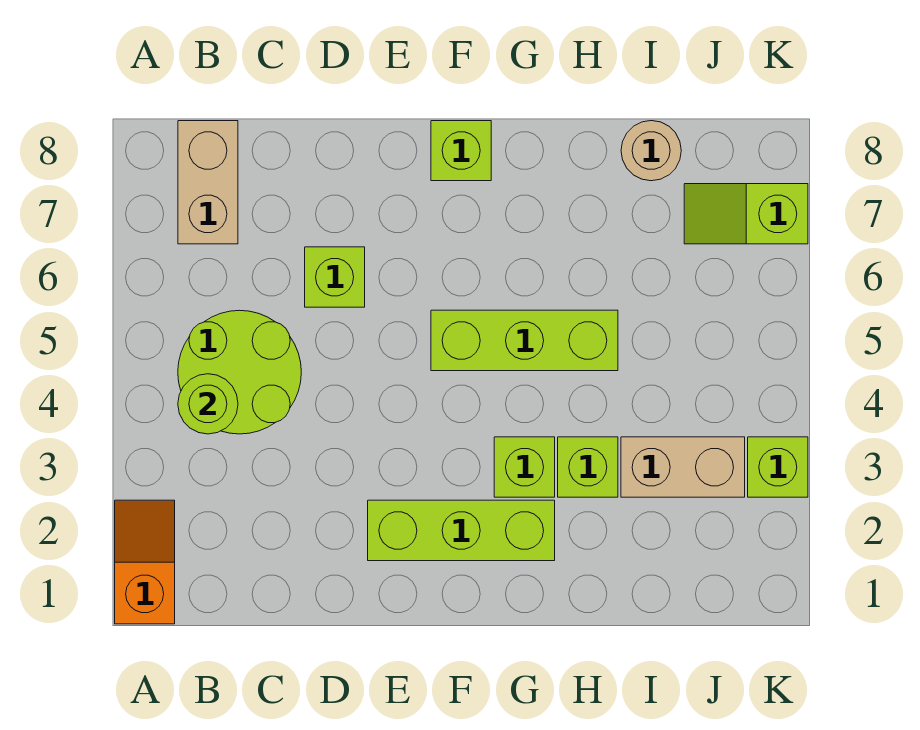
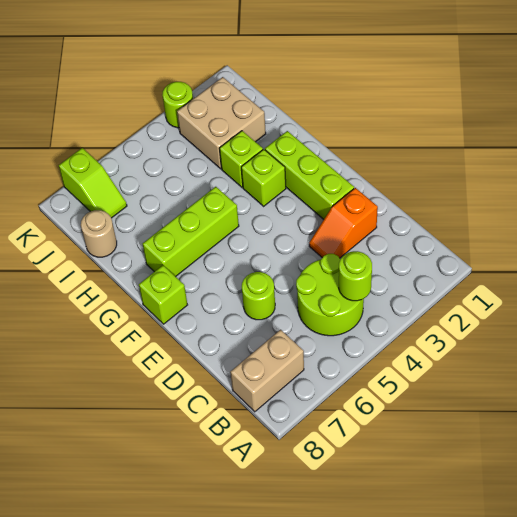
orange 1x2 slope [115,500,175,624] -> orange 1x2 slope moved to [309,188,378,258]
lime 1x1 brick [305,247,365,307] -> lime 1x1 round brick [242,272,275,320]
lime 1x3 brick [431,310,618,371] -> lime 1x3 brick turned to [143,187,239,277]
tan 1x2 brick [621,437,745,497] -> tan 2x2 brick [177,77,266,169]
lime 1x1 brick [748,437,808,497] -> lime 1x1 round brick [163,82,193,128]

